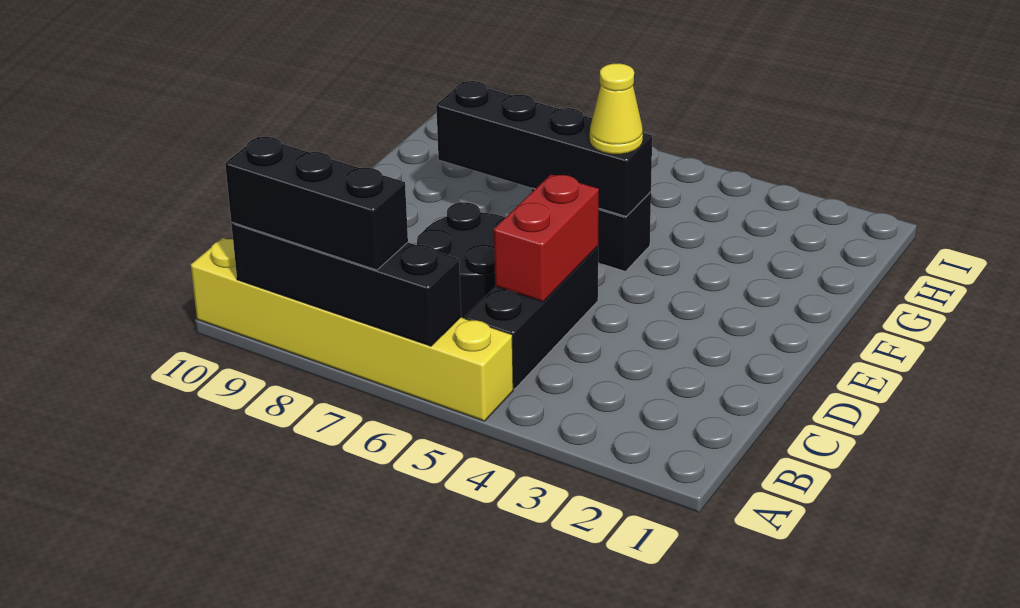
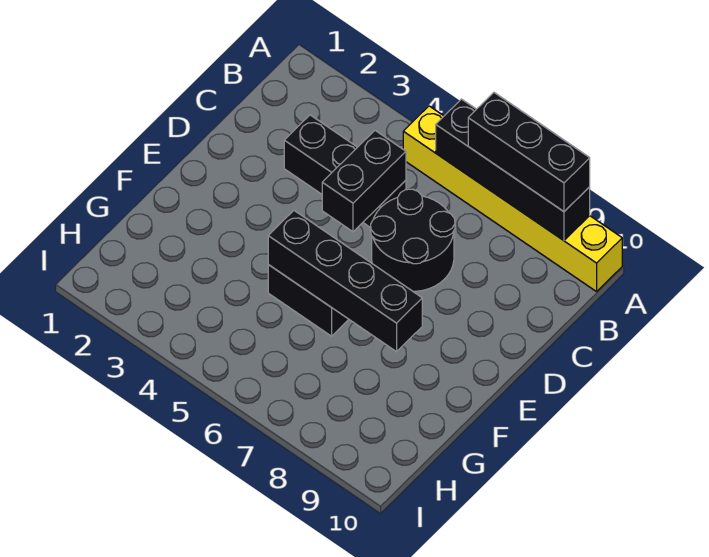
black 1x3 brick [465,246,598,389] -> black 1x3 brick turned to [284,115,406,228]
red 1x2 brick [494,174,599,302] -> black 1x2 brick [322,131,406,232]
yellow 1x1 cone [590,63,643,154] -> none

